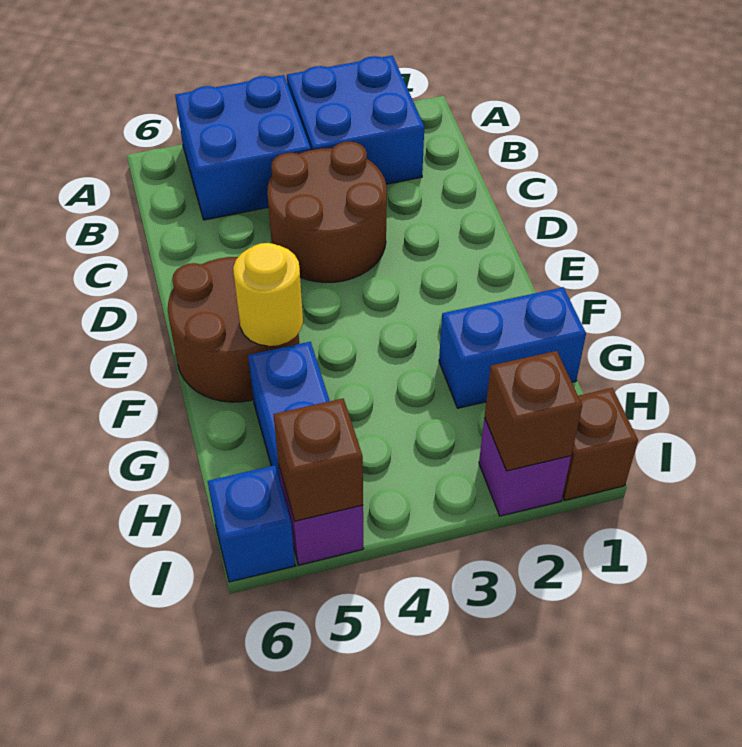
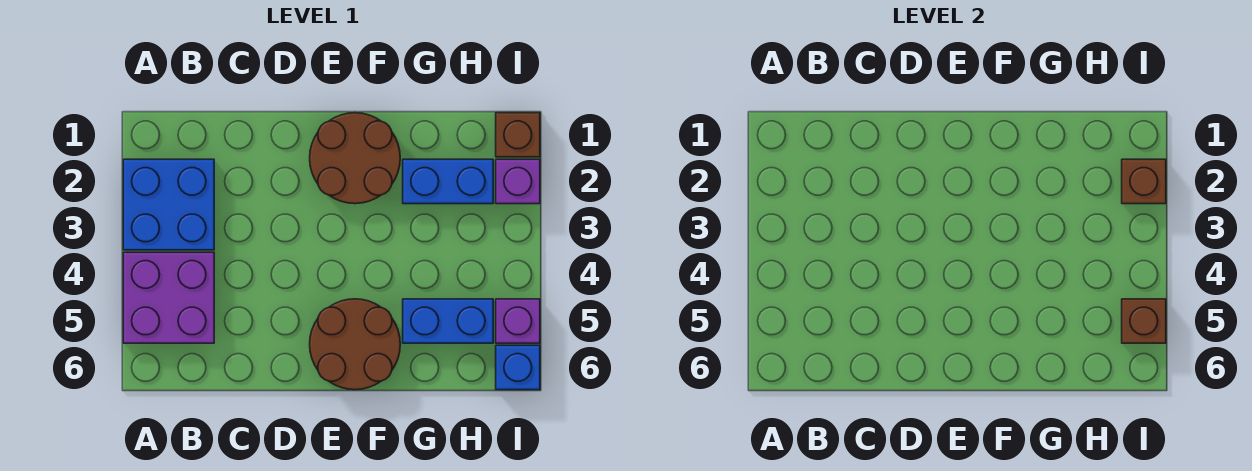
blue 2x2 brick [175,75,311,220] -> purple 2x2 brick [123,252,214,343]
brown 2x2 round brick [267,141,387,283] -> brown 2x2 round brick moved to [310,113,400,204]
yellow 1x1 round brick [233,243,303,346] -> none
blue 1x2 brick [439,287,586,408] -> blue 1x2 brick turned to [403,159,493,204]

